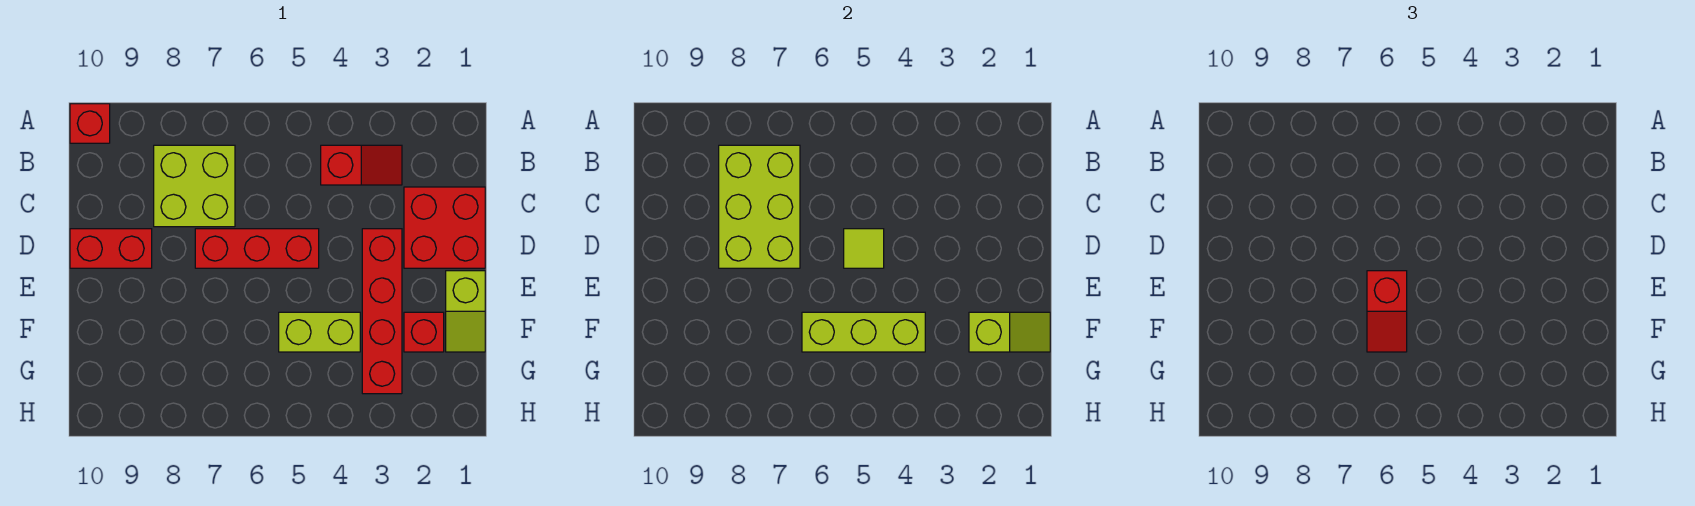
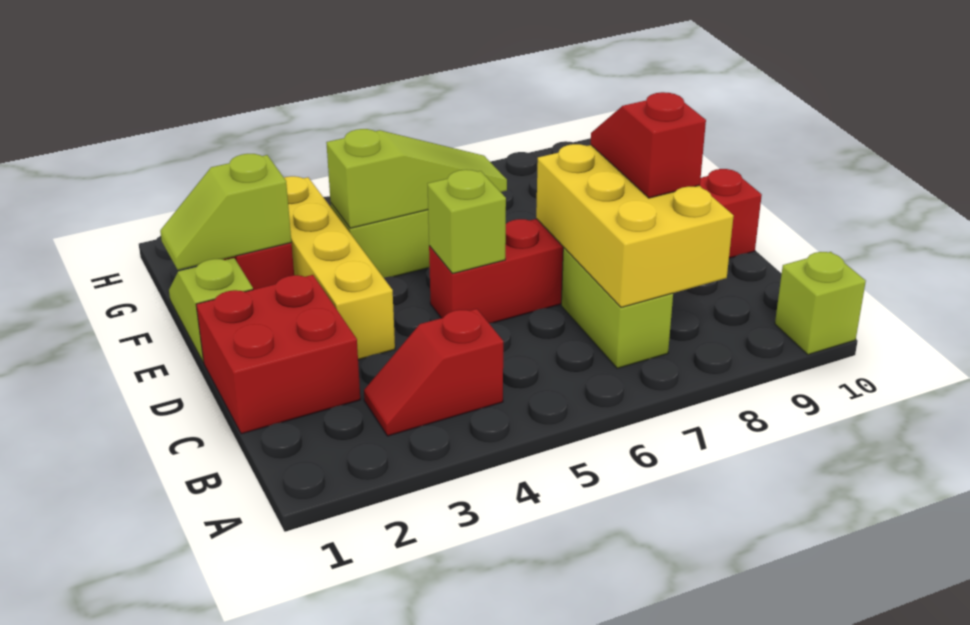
red 1x1 brick [70,104,110,143] -> lime 1x1 brick [775,252,866,355]
lime 2x2 brick [154,145,235,227] -> lime 1x2 brick [561,248,673,368]
lime 2x3 brick [719,145,800,268] -> yellow 2x3 brick [536,144,734,307]
red 1x4 brick [362,229,402,394] -> yellow 1x4 brick [284,176,395,360]
lime 1x1 tile [844,229,884,268] -> lime 1x1 brick [428,170,506,274]
red 1x2 slope [1367,271,1407,352] -> red 1x2 slope moved to [591,92,706,198]
lime 1x3 brick [802,312,925,352] -> lime 1x3 slope [326,129,507,228]

